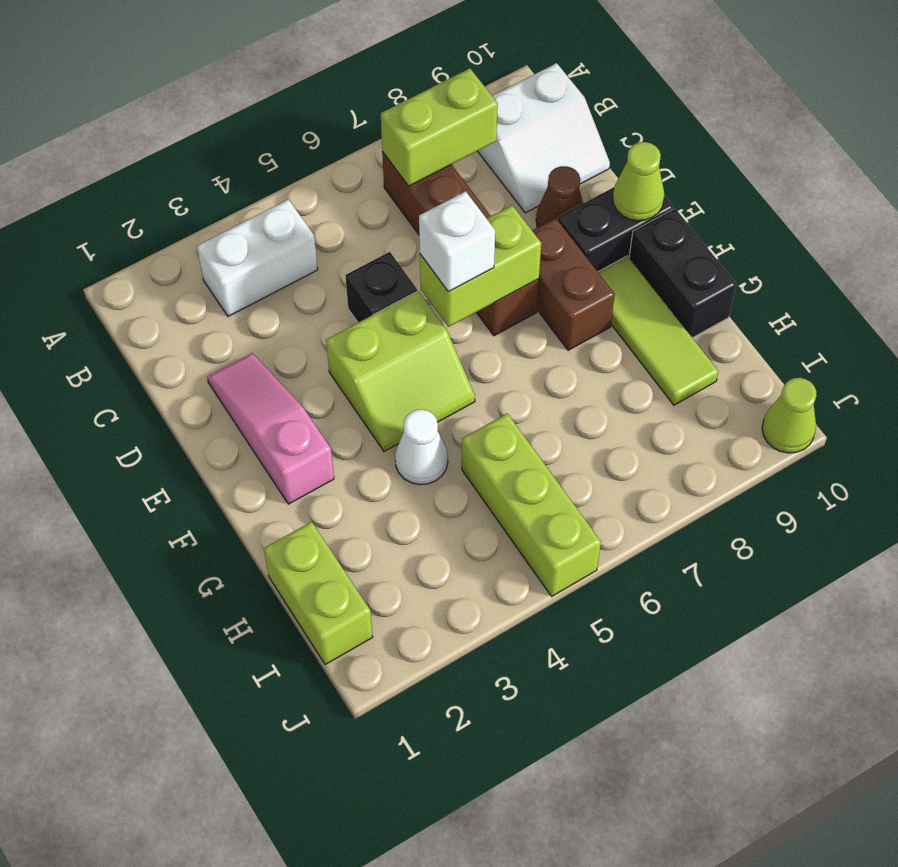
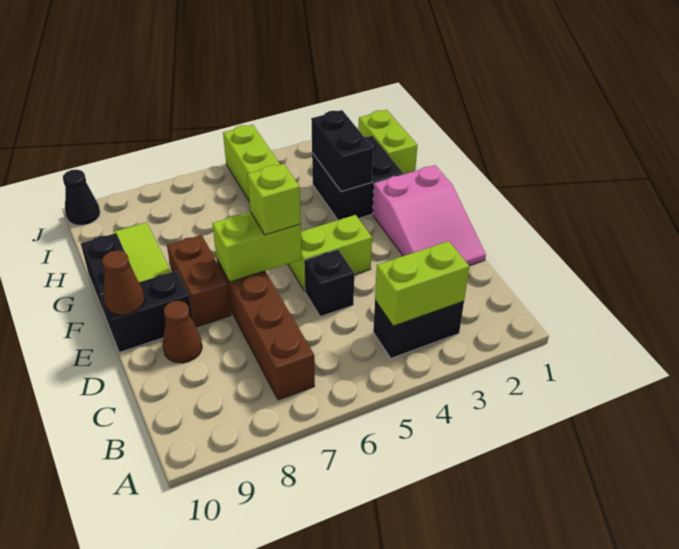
white 1x2 brick [197,199,318,316] -> black 1x2 brick [373,301,464,358]
lime 1x2 brick [381,68,498,186] -> lime 1x2 brick moved to [375,241,469,326]
white 2x2 slope [478,63,610,213] -> none
pink 1x3 slope [207,353,334,504] -> pink 2x3 slope [373,165,486,266]
white 1x1 brick [419,191,495,292] -> lime 1x1 brick [247,164,301,235]
lime 1x1 cone [613,142,665,221] -> brown 1x1 cone [102,250,145,315]
none -> black 2x2 brick [312,136,403,220]
none -> black 1x2 brick [311,110,373,192]
white 1x1 cone [395,409,448,485] -> none
lime 1x1 cone [762,378,816,453] -> black 1x1 cone [63,169,100,225]

